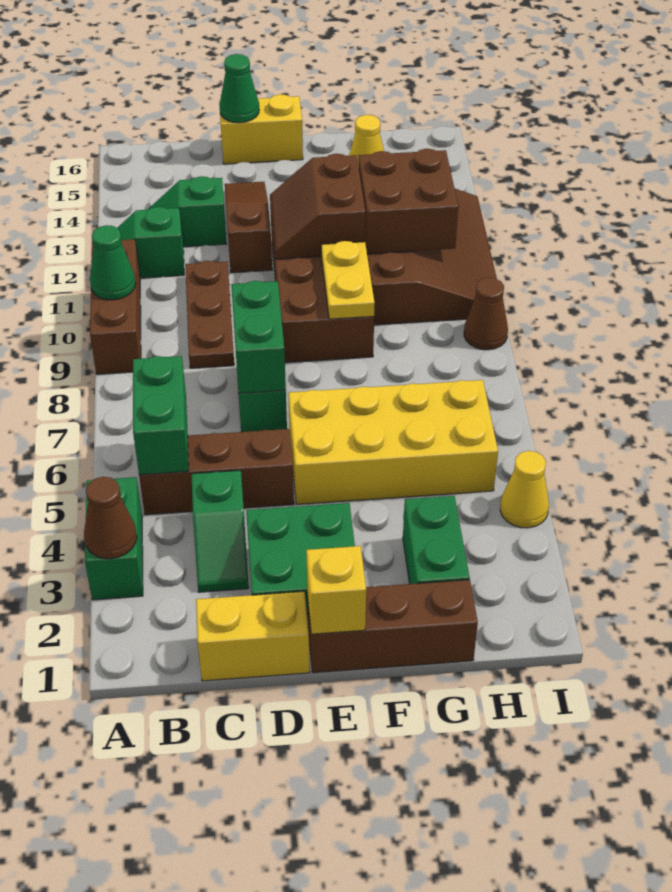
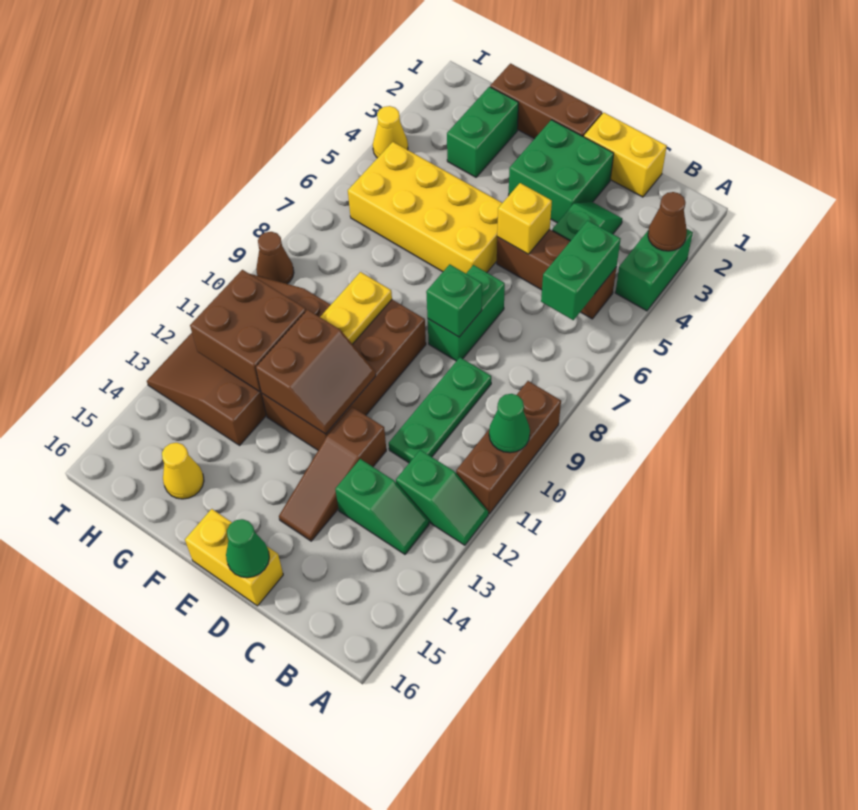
brown 1x3 plate [185,261,234,368] -> green 1x3 plate [389,357,491,463]
green 1x2 brick [231,281,286,393] -> green 1x1 brick [426,264,482,337]
yellow 1x1 brick [306,546,366,634] -> yellow 1x1 brick moved to [497,183,552,254]

